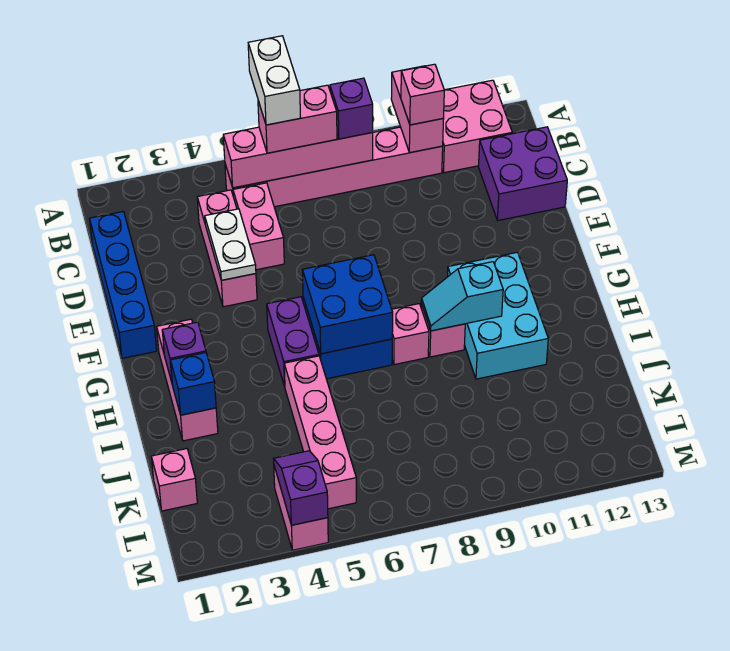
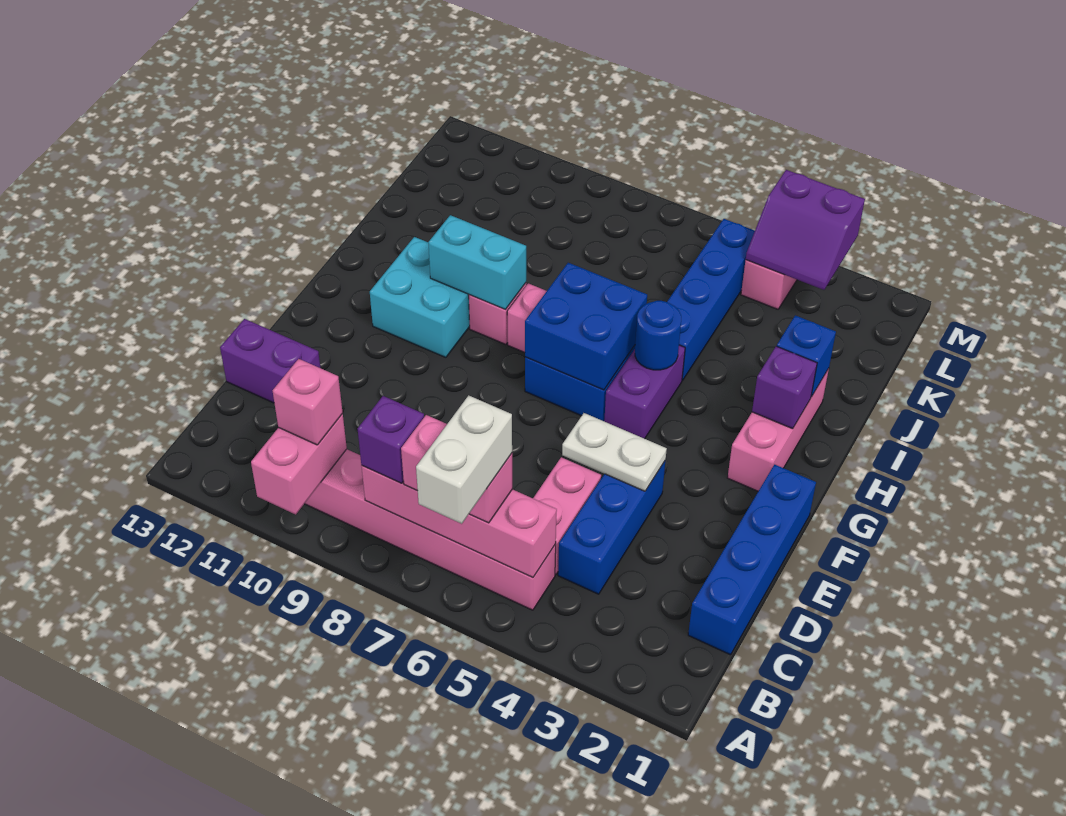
pink 2x2 brick [442,80,512,173] -> none
pink 1x3 brick [197,190,257,307] -> blue 1x3 brick [558,461,665,594]
purple 2x2 brick [479,127,567,220] -> purple 1x2 brick [220,319,320,403]
white 1x2 plate [205,209,256,280] -> white 1x2 plate turned to [562,413,667,491]
cyan 2x3 brick [447,252,548,379] -> cyan 2x2 brick [370,237,470,357]
none -> blue 1x1 round brick [635,301,681,370]
cyan 1x2 slope [421,262,503,331] -> cyan 1x2 brick [428,215,526,310]
pink 1x4 brick [284,356,356,509] -> blue 1x4 brick [667,219,755,380]
pink 1x1 brick [151,449,197,511] -> none
purple 1x2 slope [273,451,328,525] -> purple 2x2 slope [746,170,865,290]

